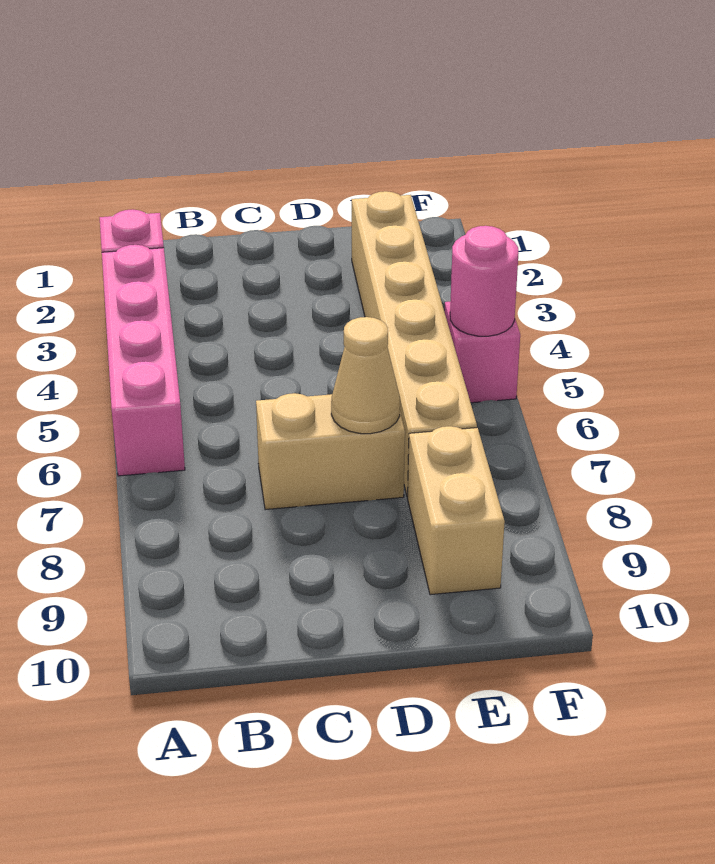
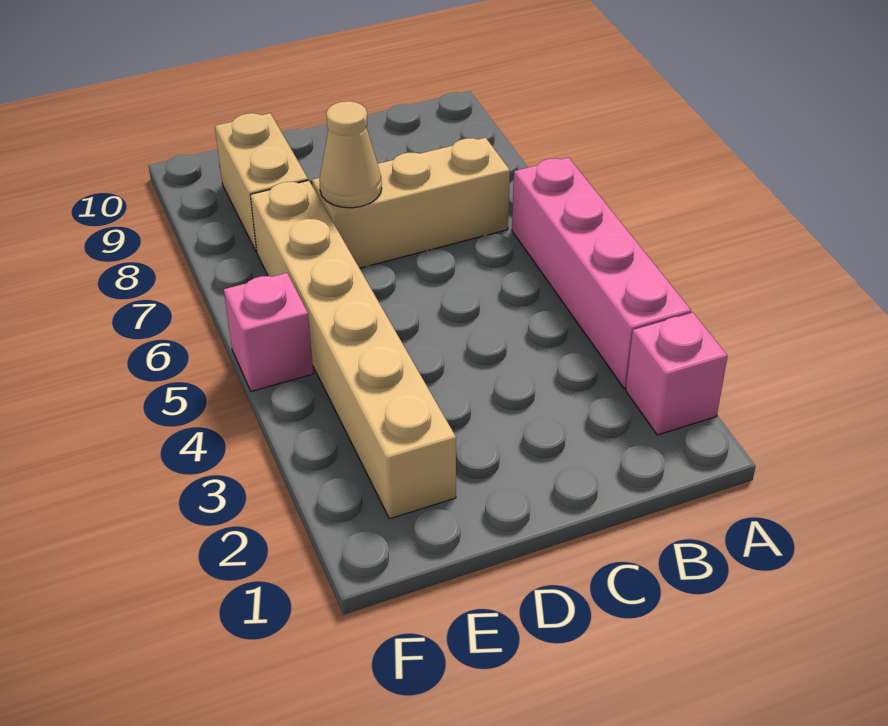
tan 1x2 brick [256,393,405,510] -> tan 1x3 brick [312,138,510,268]
pink 1x1 round brick [450,226,518,336] -> none

